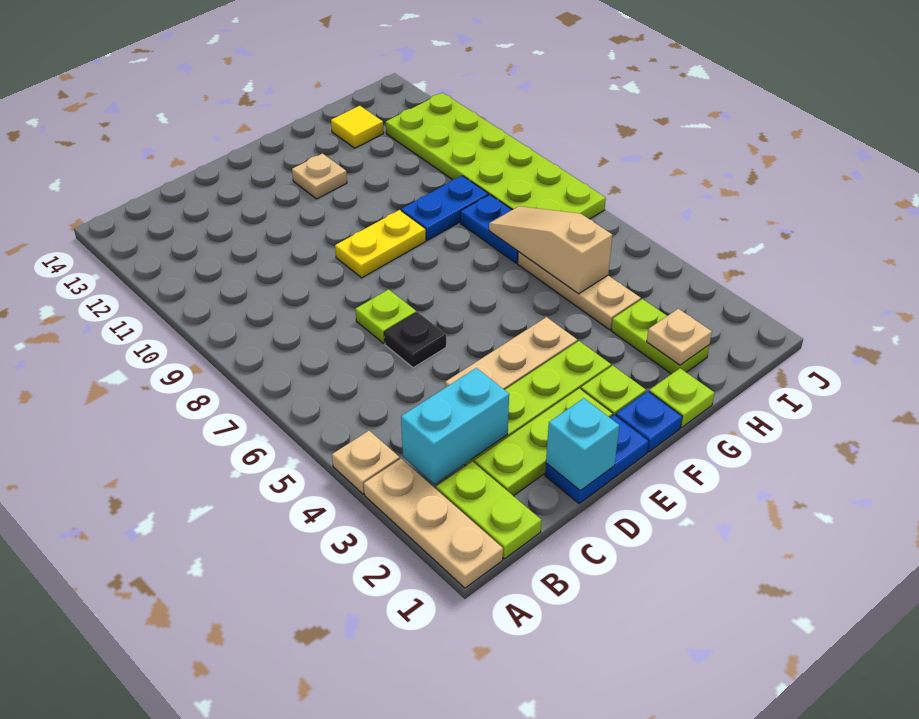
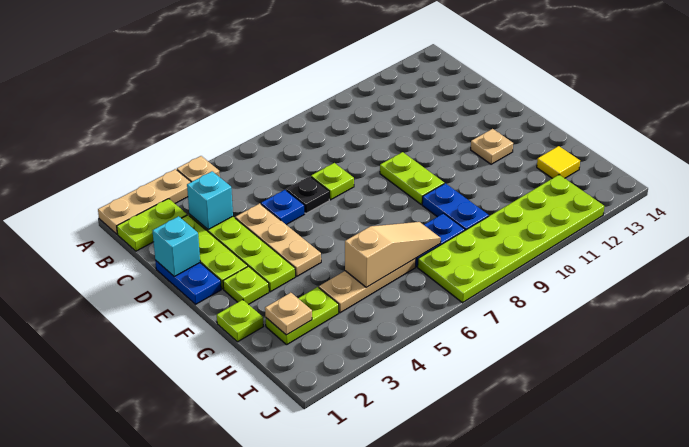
cyan 1x2 brick [401,368,509,484] -> cyan 1x1 brick [187,171,233,230]
yellow 1x2 plate [335,210,426,278] -> lime 1x2 plate [380,152,445,205]
blue 1x1 plate [616,391,682,452] -> blue 1x1 plate moved to [261,190,305,225]

